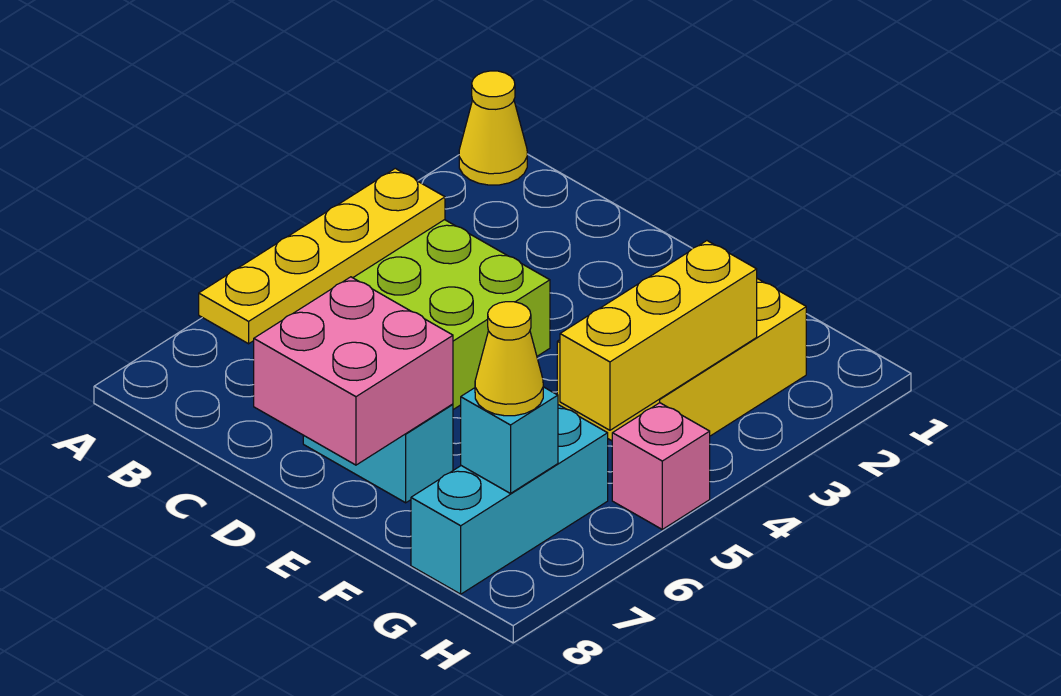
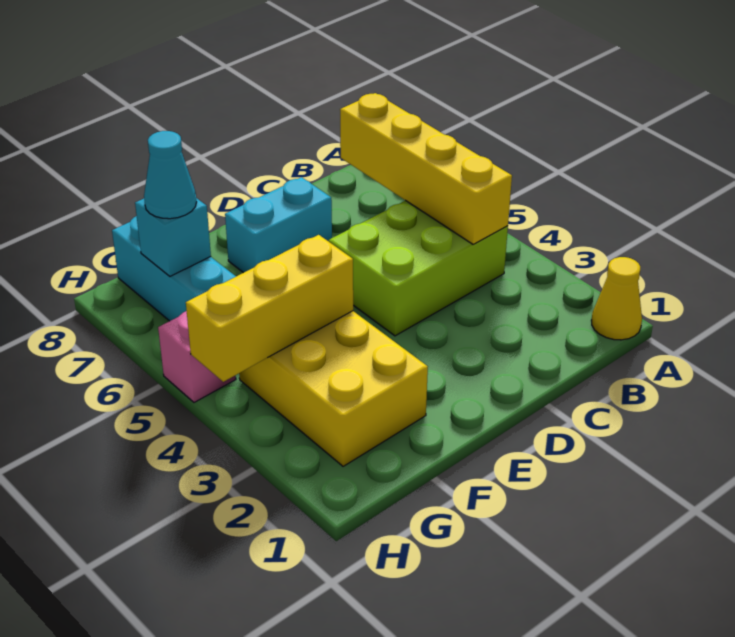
yellow 1x4 plate [199,168,445,344] -> yellow 1x4 brick [340,93,512,244]
pink 2x2 brick [254,277,453,465] -> none
yellow 1x3 brick [560,241,757,430] -> yellow 1x3 brick turned to [186,235,353,382]
yellow 1x1 cone [475,302,543,416] -> cyan 1x1 cone [144,131,196,219]

